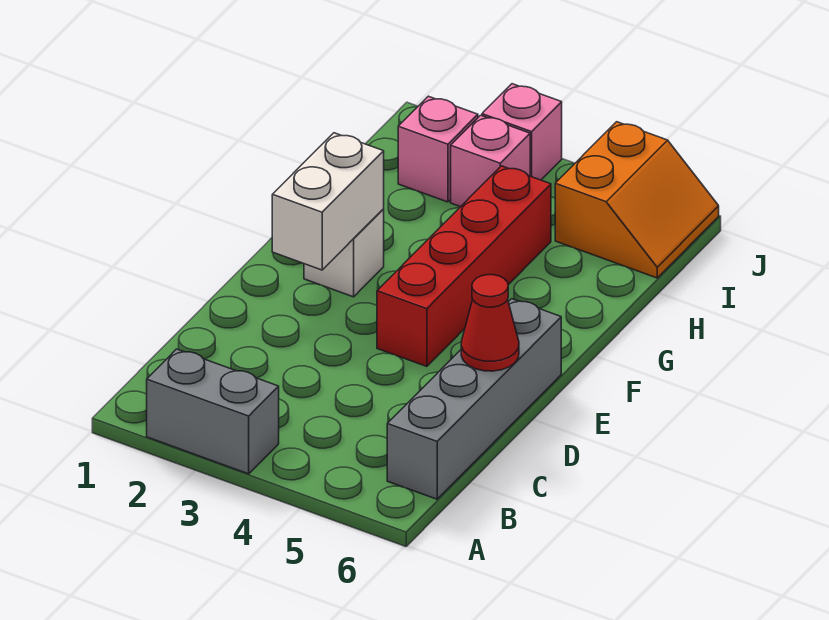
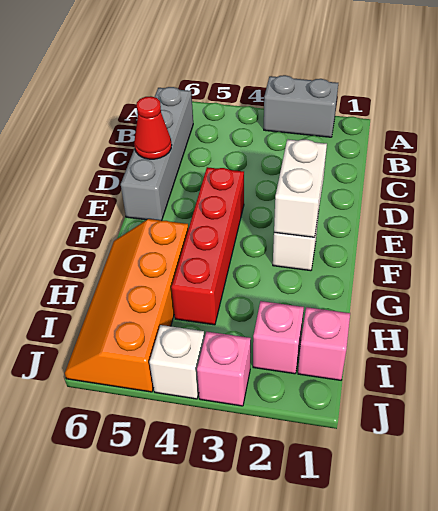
pink 1x1 brick [451,115,530,207] -> pink 1x1 brick moved to [298,307,350,380]
orange 2x2 slope [555,122,719,278] -> orange 2x4 slope [65,219,188,392]
none -> white 1x1 brick [149,325,204,399]

